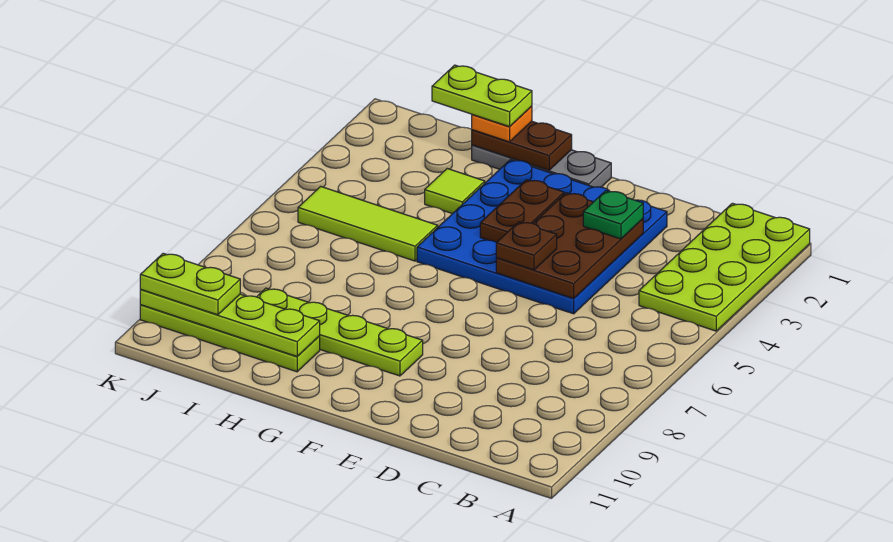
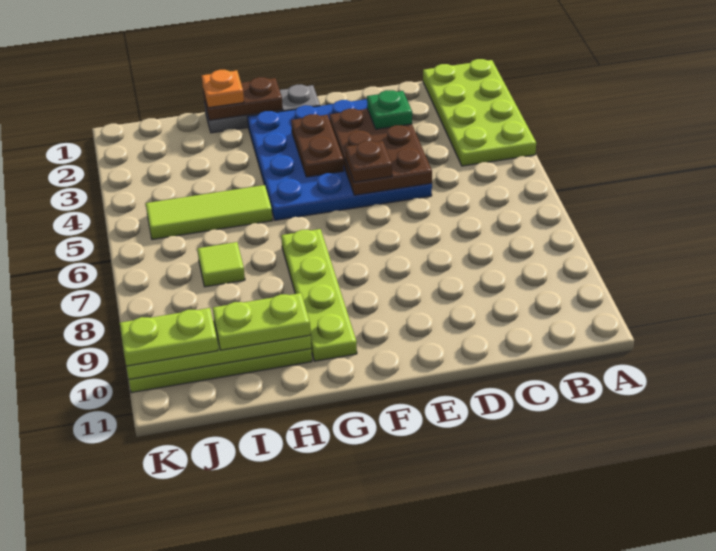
lime 1x4 plate [257,288,423,376] -> lime 1x4 plate turned to [281,229,357,361]
lime 1x2 plate [432,65,532,127] -> lime 1x2 plate moved to [213,293,311,350]
lime 1x1 tile [425,169,485,214] -> lime 1x1 tile moved to [197,242,245,287]

